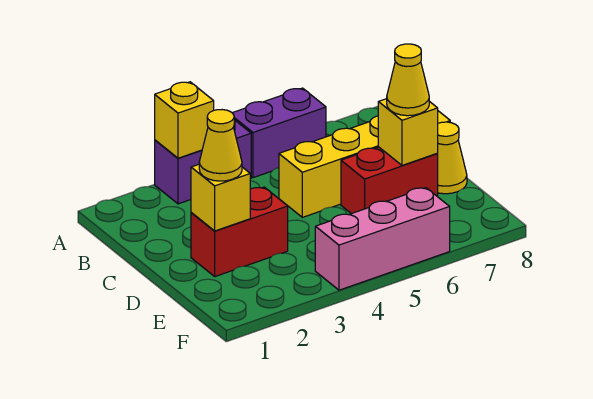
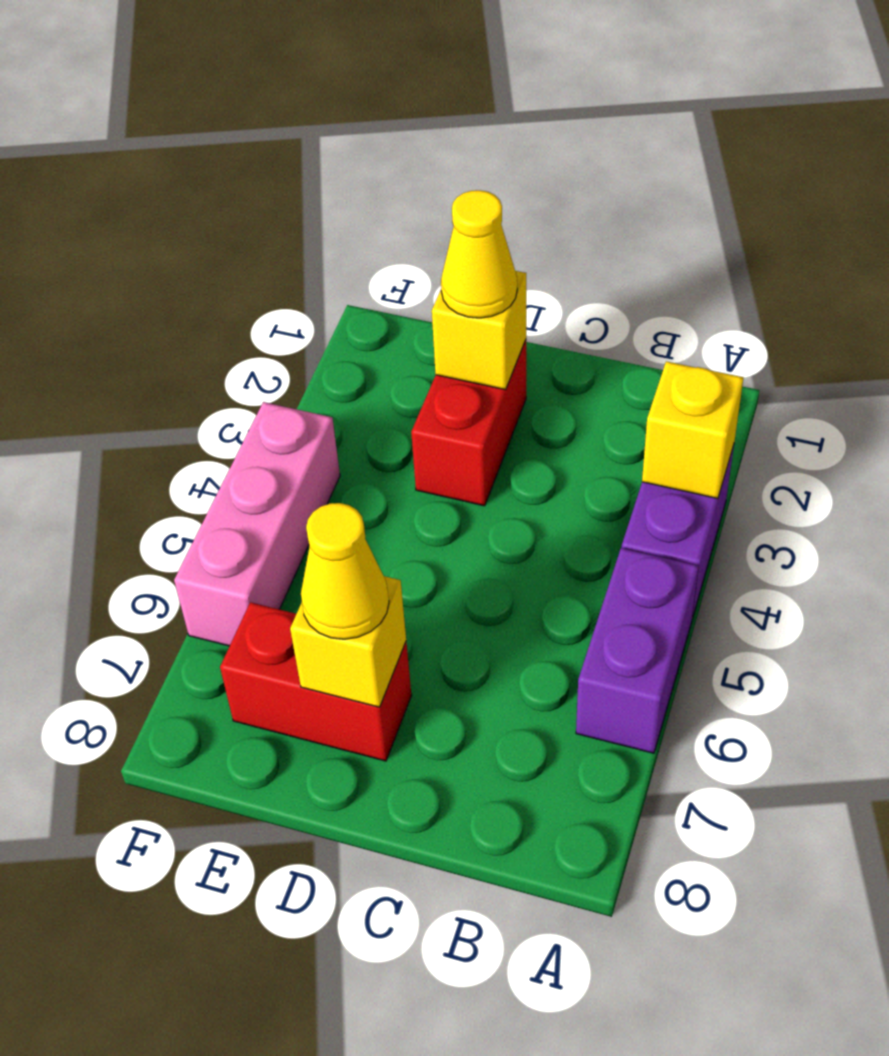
yellow 1x4 brick [279,111,450,217] -> none
red 1x2 brick [341,147,438,214] -> red 1x2 brick turned to [220,602,411,761]
yellow 1x1 cone [437,122,467,194] -> none

